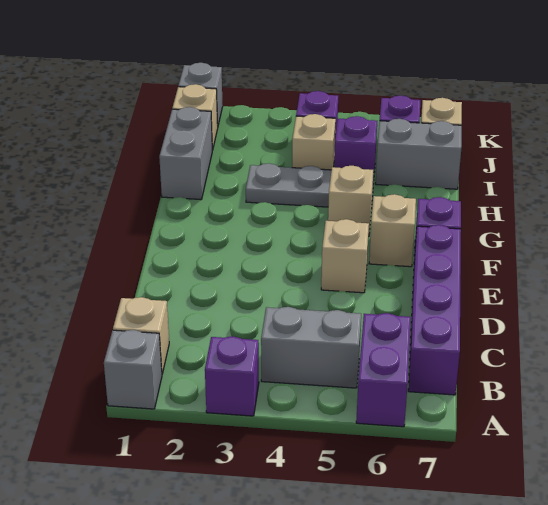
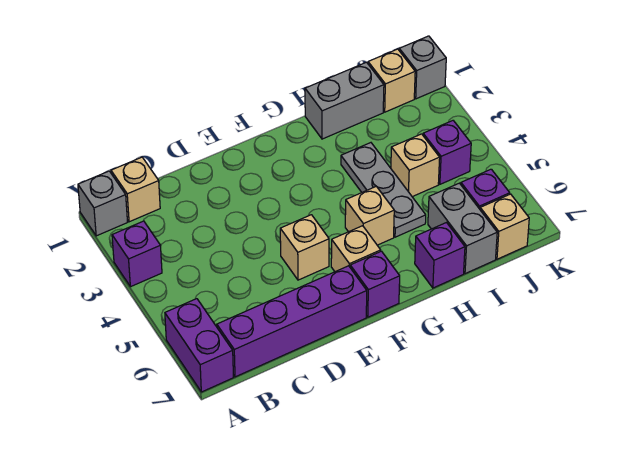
purple 1x2 brick [356,313,411,427] -> purple 1x2 brick turned to [165,299,234,392]
grey 1x2 brick [261,307,361,388] -> none
purple 1x1 brick [334,116,377,172] -> purple 1x1 brick moved to [415,223,465,288]

